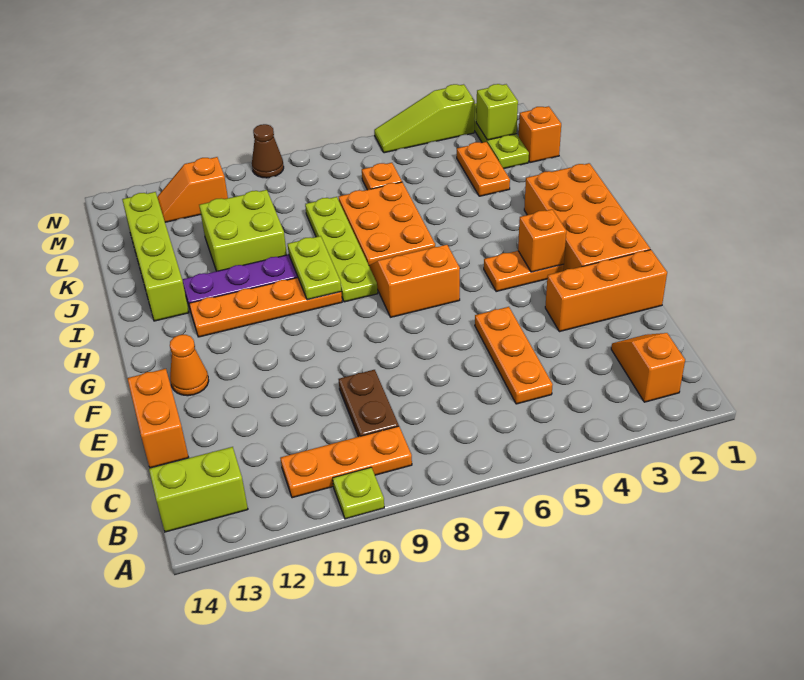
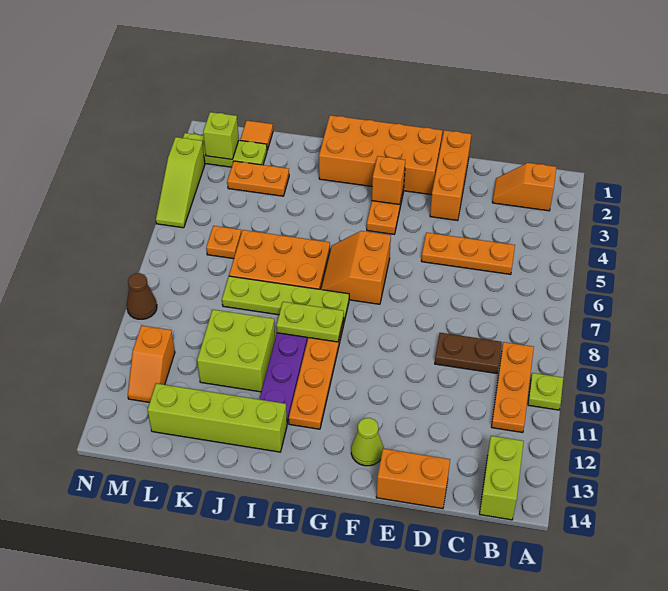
orange 1x1 cone [170,335,209,396] -> lime 1x1 cone [351,418,383,466]
orange 1x1 brick [519,106,561,163] -> orange 1x1 tile [240,121,273,150]

